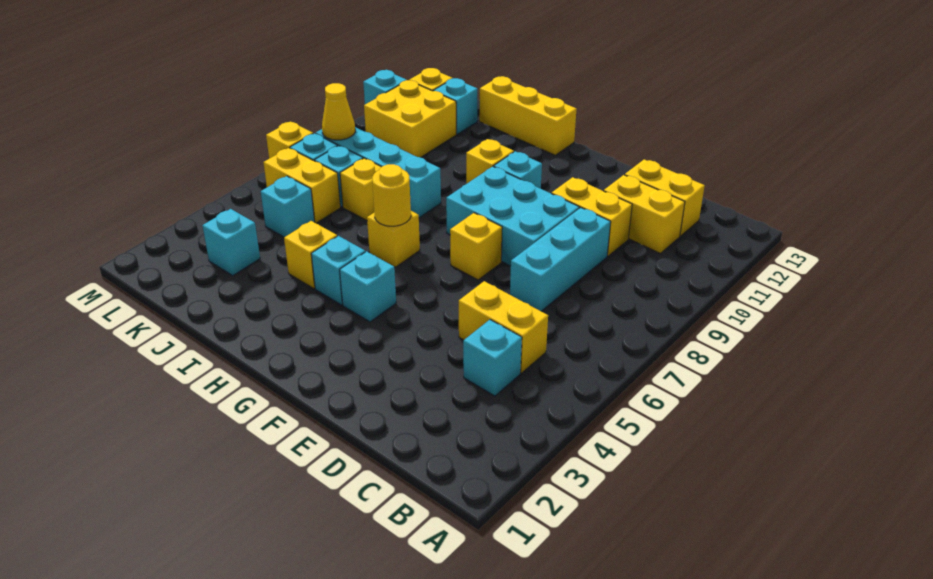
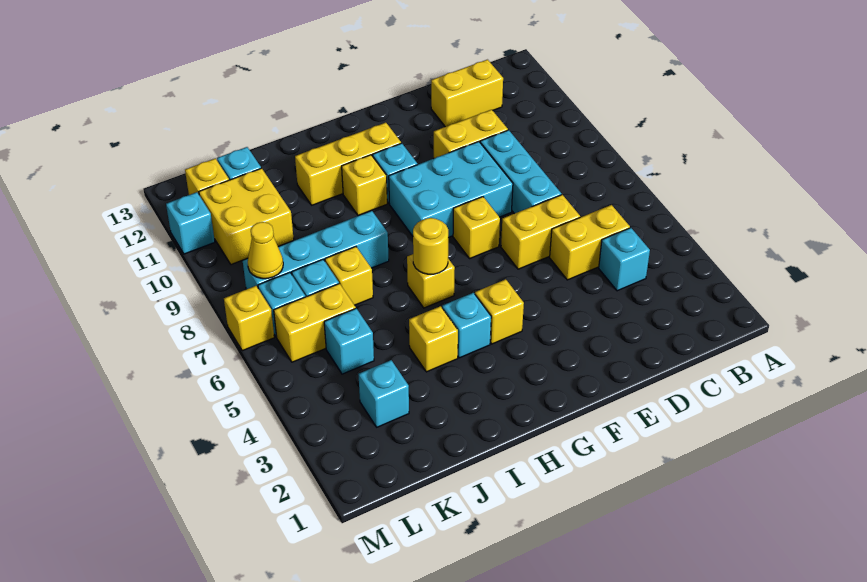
yellow 1x2 brick [604,175,685,253] -> yellow 1x2 brick moved to [501,195,580,269]
cyan 1x1 brick [340,251,396,322] -> yellow 1x1 brick [475,279,524,344]
yellow 1x3 brick [479,76,576,155] -> yellow 1x3 brick moved to [295,123,401,205]

